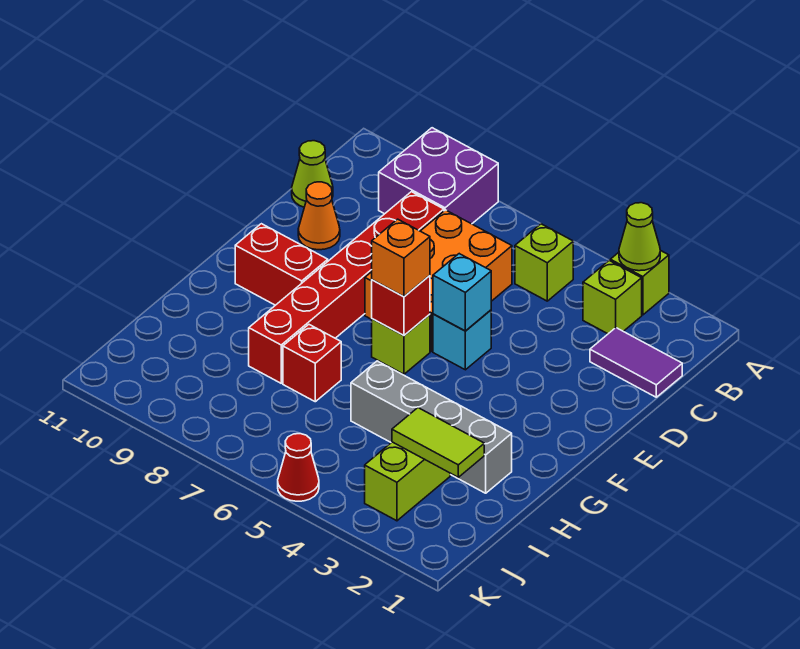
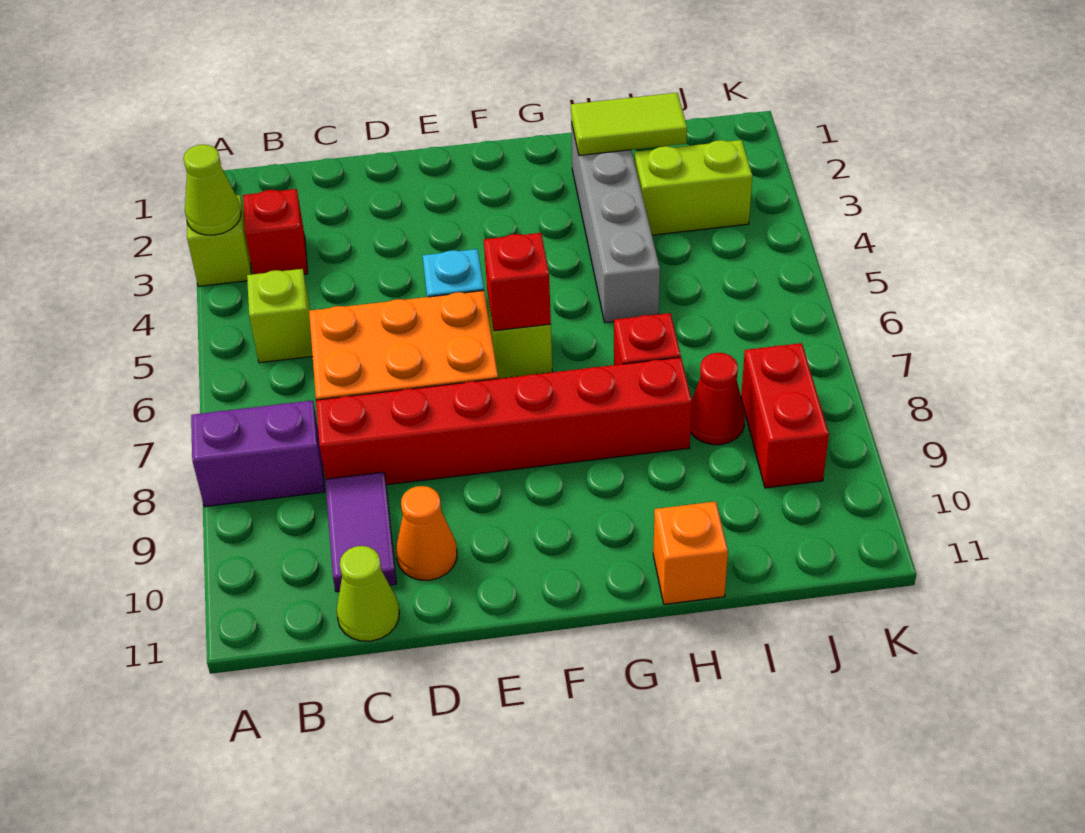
purple 2x2 brick [379,128,498,224] -> purple 1x2 brick [191,400,325,507]
lime 1x1 brick [583,261,642,334] -> red 1x1 brick [243,189,308,274]
purple 1x2 tile [590,328,682,397] -> purple 1x2 tile moved to [325,472,396,592]
cyan 1x1 brick [433,254,491,331] -> none
orange 1x1 brick [372,219,430,296] -> orange 1x1 brick moved to [653,501,728,604]
red 1x2 brick [235,224,328,305] -> red 1x2 brick moved to [741,343,829,488]
lime 1x2 tile [392,408,484,477] -> lime 1x2 tile turned to [571,93,687,155]
red 1x1 cone [278,434,319,501] -> red 1x1 cone moved to [690,353,745,445]

